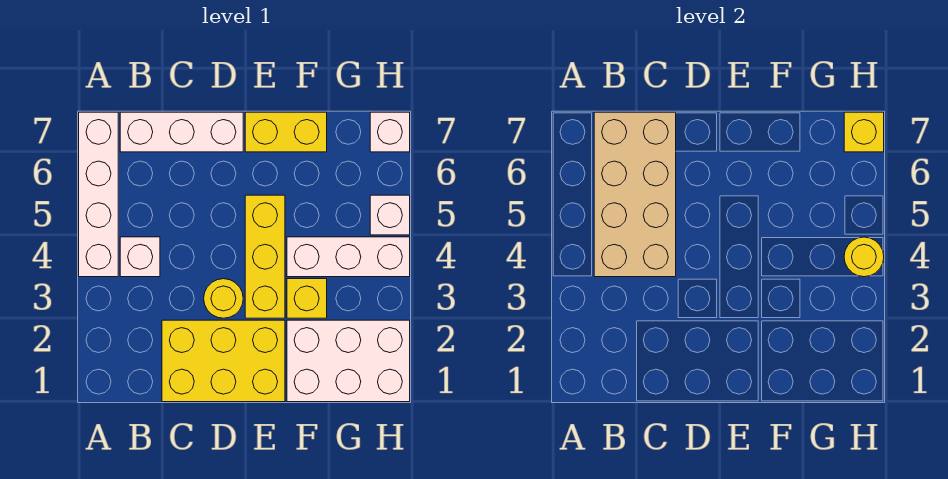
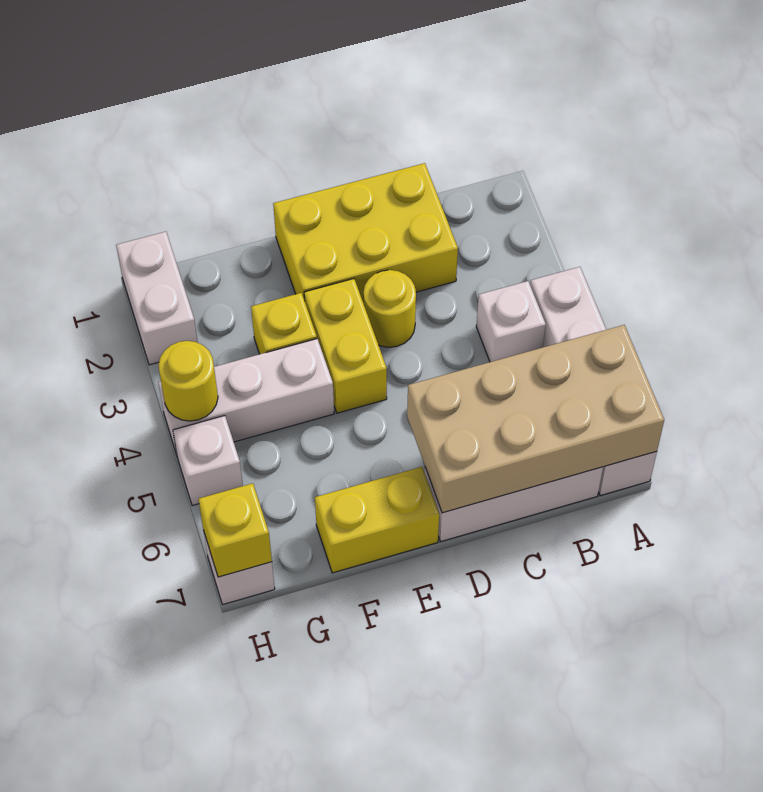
tan 2x4 brick [594,112,676,277] -> tan 2x4 brick turned to [407,325,664,513]
yellow 1x3 brick [245,195,285,318] -> yellow 1x2 brick [304,279,387,413]
white 2x3 brick [287,320,410,402] -> white 1x2 brick [116,232,198,365]

